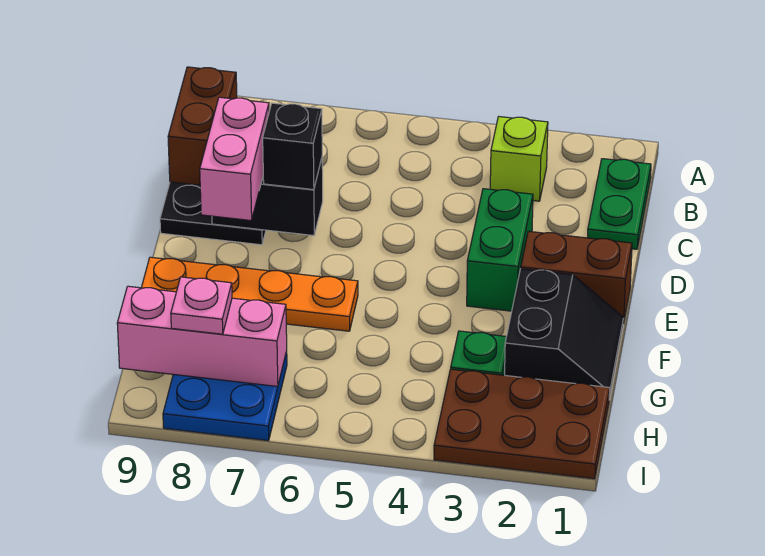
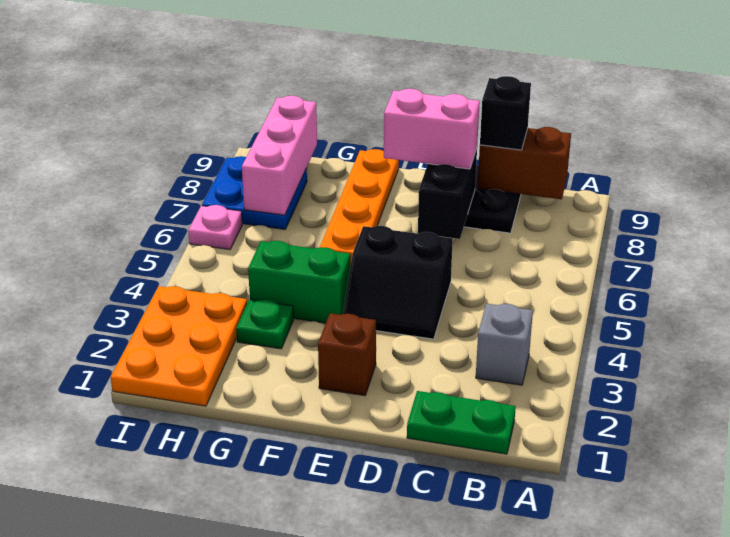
lime 1x1 brick [490,117,548,201] -> grey 1x1 brick [476,304,533,385]
green 1x2 brick [467,189,533,311] -> green 1x2 brick moved to [248,241,350,323]
black 1x1 brick [263,103,322,190] -> black 1x1 brick moved to [480,76,531,150]
brown 1x2 brick [521,231,632,324] -> brown 1x1 brick [318,313,376,396]
black 2x2 slope [505,269,624,400] -> black 2x2 slope moved to [343,226,453,339]
brown 2x3 plate [434,369,610,479] -> orange 2x3 plate [111,286,247,406]
pink 1x1 plate [171,277,232,334] -> pink 1x1 plate moved to [188,205,242,250]

